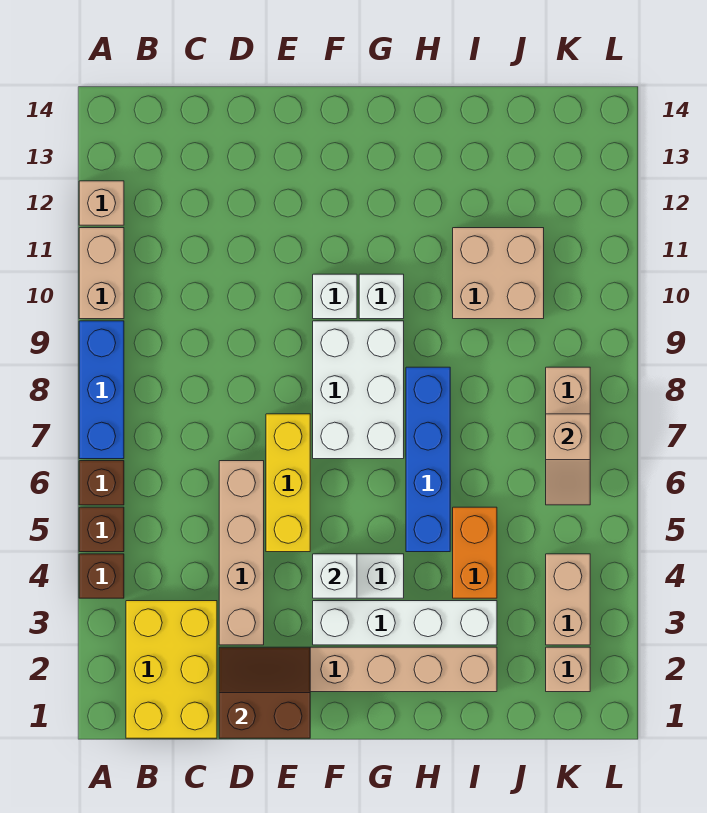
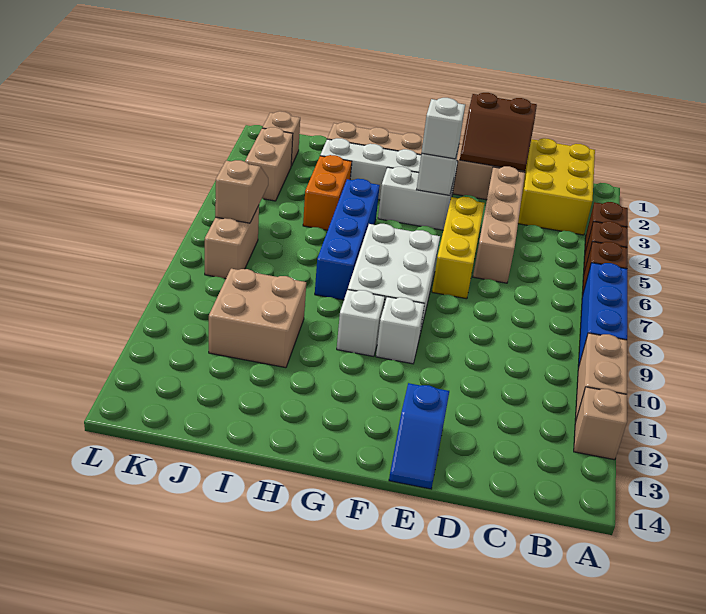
none -> blue 1x2 slope [389,383,449,489]
none -> white 1x1 brick [421,98,465,159]

